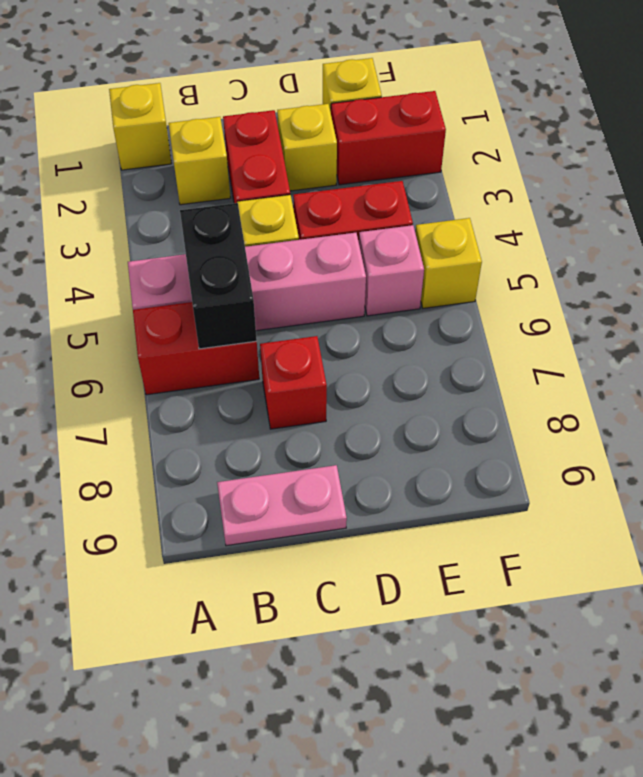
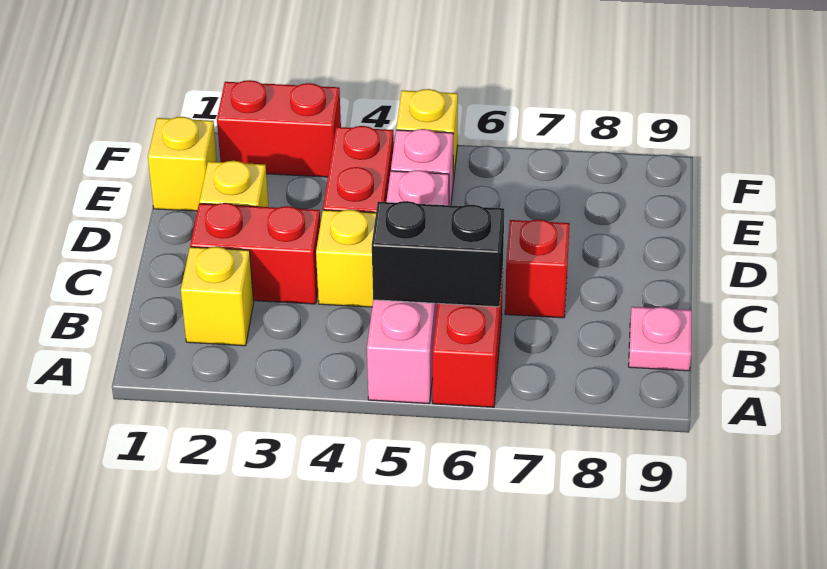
yellow 1x1 brick [109,83,172,170] -> none
pink 1x2 plate [217,465,347,546] -> pink 1x1 plate [629,307,692,371]
red 1x2 brick [331,91,446,185] -> red 1x2 brick turned to [217,80,341,177]

